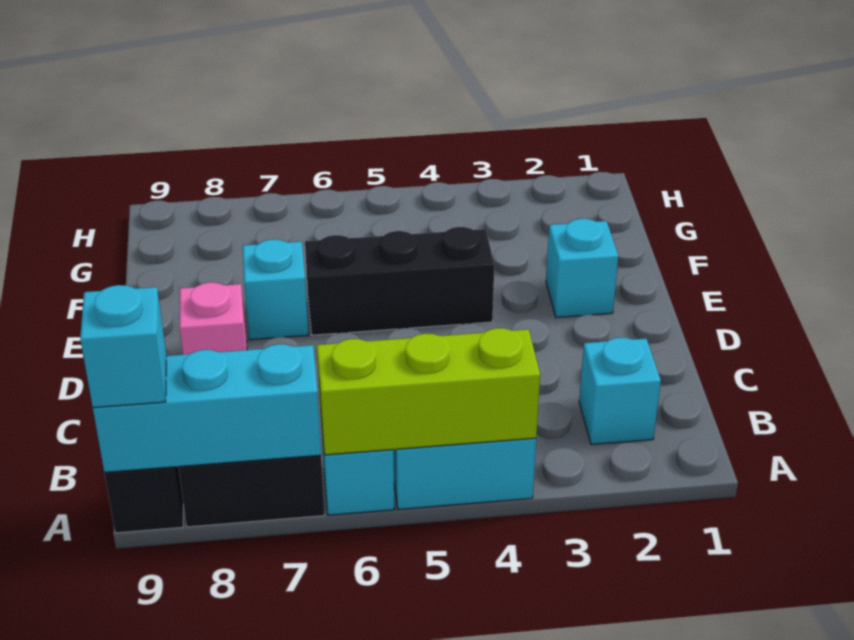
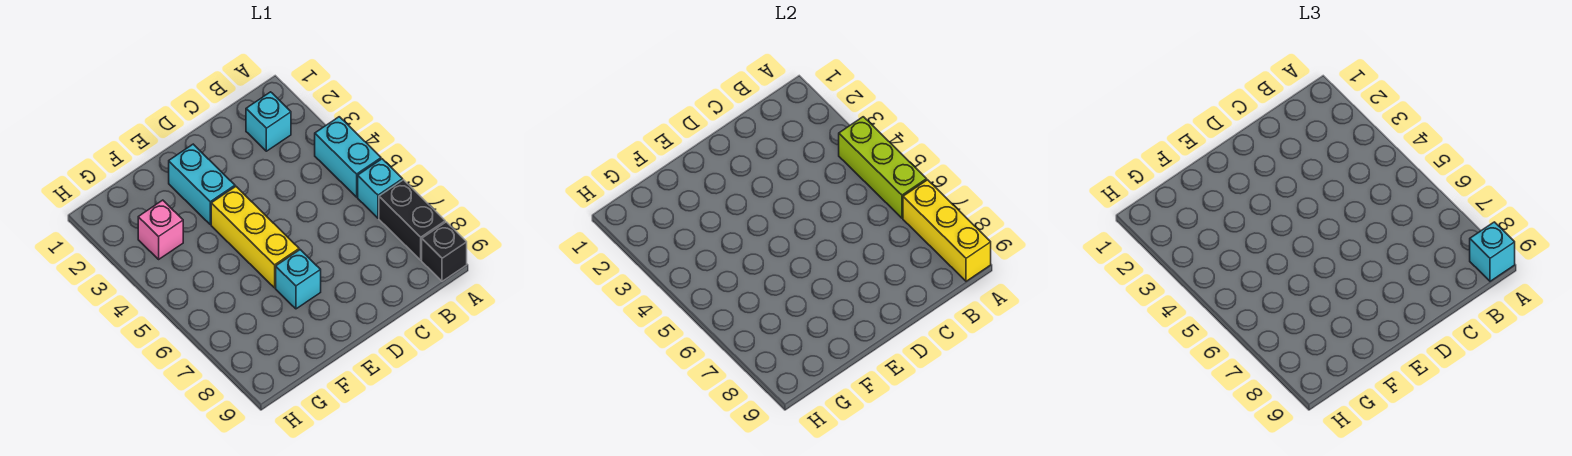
cyan 1x3 brick [93,344,321,473] -> yellow 1x3 brick [903,180,991,281]
pink 1x1 brick [179,282,247,355] -> pink 1x1 brick moved to [138,200,183,259]
cyan 1x1 brick [546,219,618,317] -> cyan 1x2 brick [169,144,235,225]
black 1x3 brick [305,227,494,335] -> yellow 1x3 brick [211,186,299,288]

